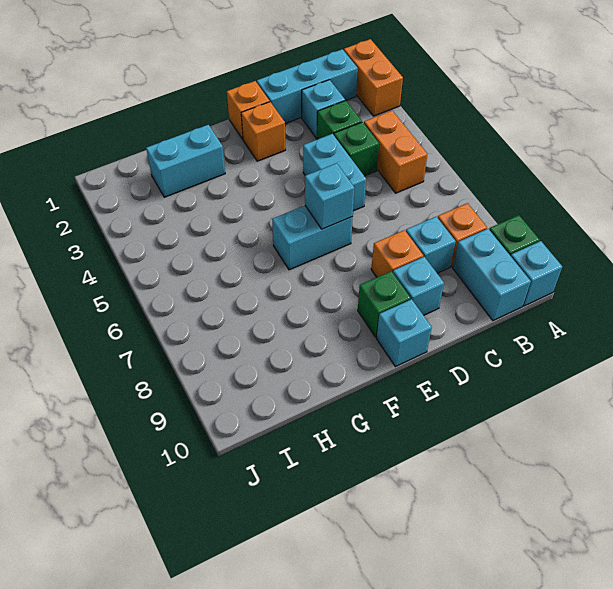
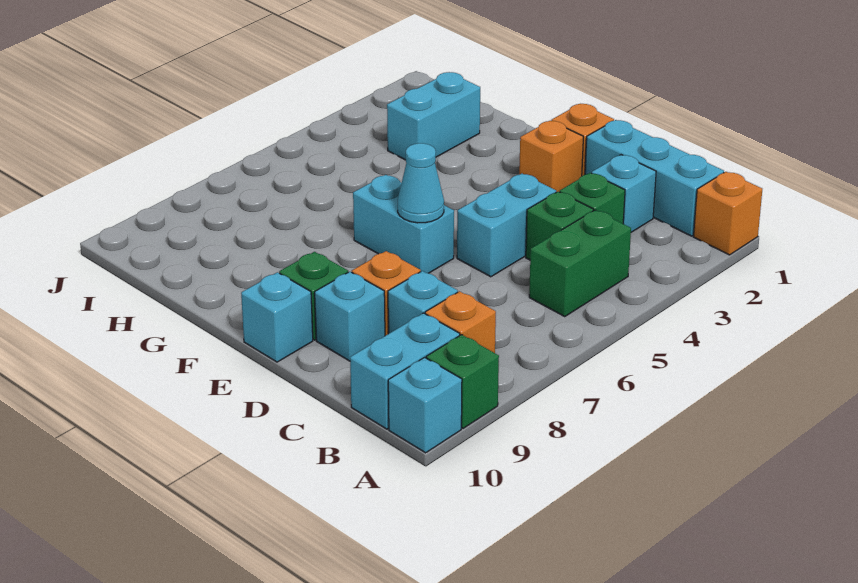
orange 1x2 brick [344,39,403,116] -> orange 1x1 brick [694,172,762,255]
orange 1x2 brick [364,111,428,193] -> green 1x2 brick [529,210,631,317]
cyan 1x1 brick [305,163,354,229] -> cyan 1x1 cone [398,143,444,223]
cyan 1x2 brick [146,125,225,197] -> cyan 1x2 brick turned to [387,72,480,160]

